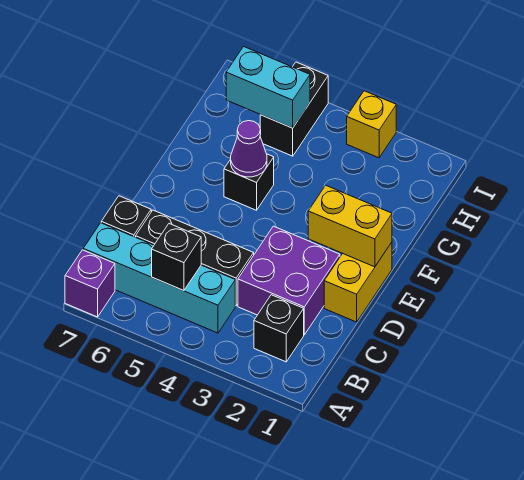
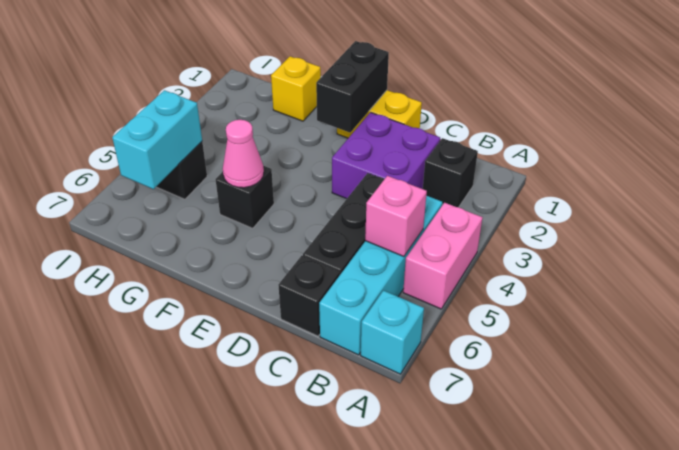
none -> pink 1x2 brick [403,203,483,309]
purple 1x1 brick [65,250,115,317] -> cyan 1x1 brick [361,291,424,374]
black 1x1 brick [152,224,201,291] -> pink 1x1 brick [365,176,427,257]
yellow 1x2 brick [308,185,392,267] -> black 1x2 brick [316,41,389,132]
purple 1x1 cone [231,121,267,177] -> pink 1x1 cone [223,120,264,188]
yellow 1x1 brick [347,91,396,158] -> yellow 1x1 brick moved to [271,56,321,121]

